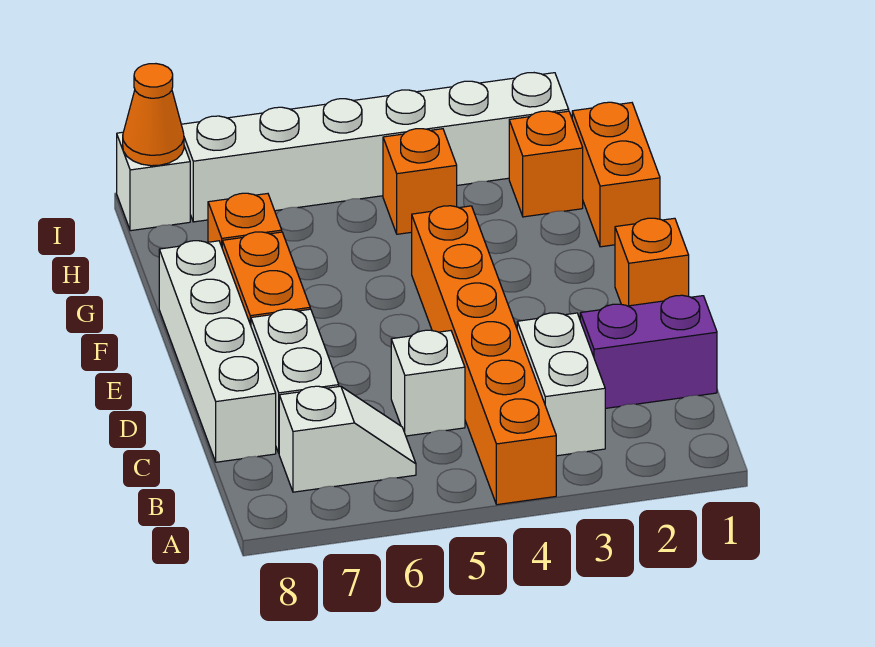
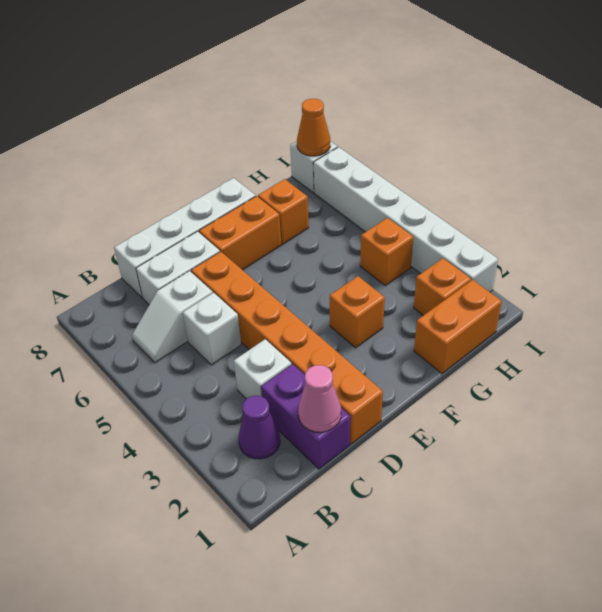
orange 1x6 brick [412,206,556,505] -> orange 1x6 brick turned to [191,252,383,444]
none -> purple 1x1 cone [238,396,280,459]
white 1x2 brick [517,313,605,456] -> white 1x1 brick [234,339,292,399]
white 1x2 slope [279,386,416,492] -> white 1x2 slope turned to [132,271,213,363]
none -> pink 1x1 cone [298,365,341,432]
orange 1x1 brick [615,218,689,306] -> orange 1x1 brick moved to [330,276,385,348]

